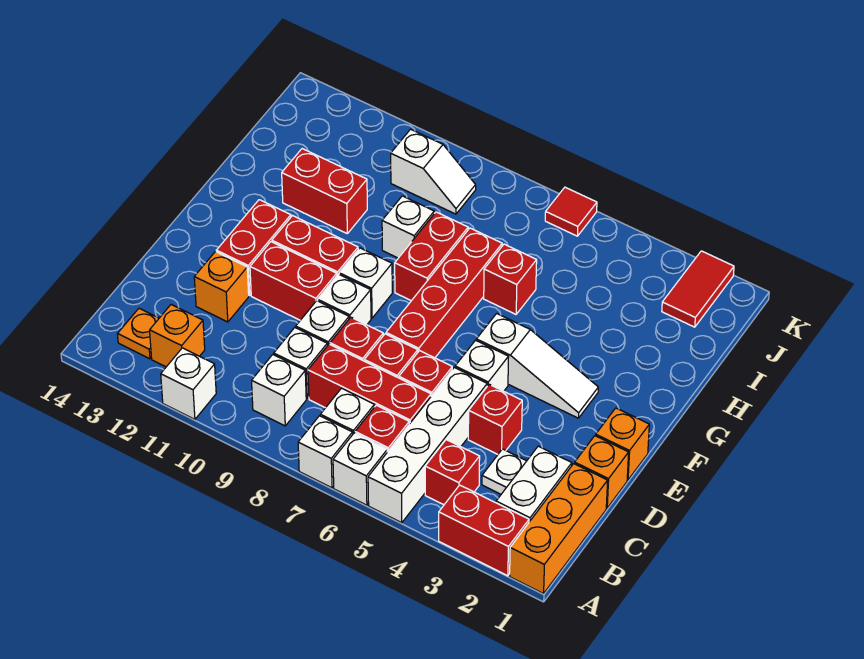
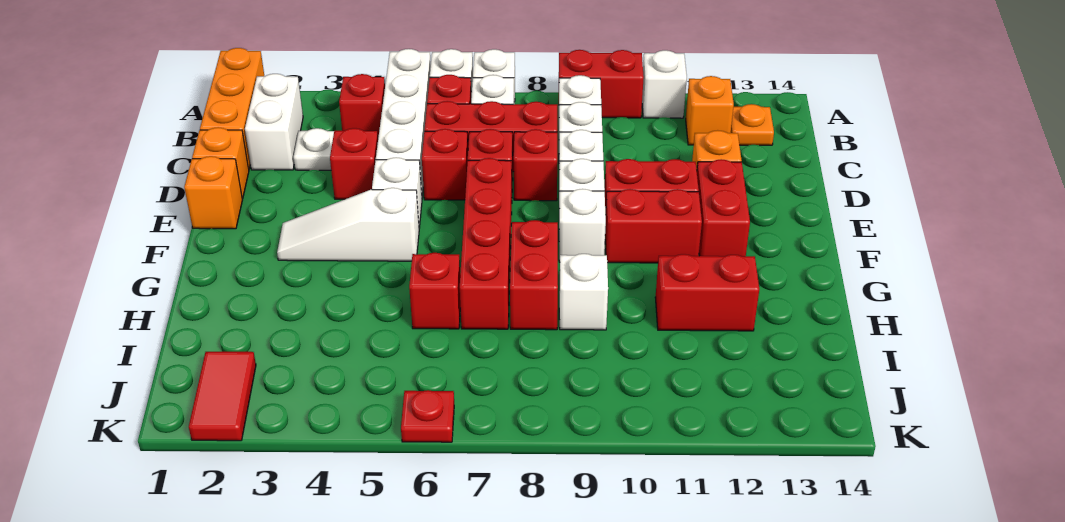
red 1x2 brick [439,485,529,576] -> red 1x2 brick moved to [559,50,644,118]
white 1x2 slope [391,129,476,214] -> none
red 1x1 tile [545,187,597,236] -> red 1x1 plate [401,390,454,442]

